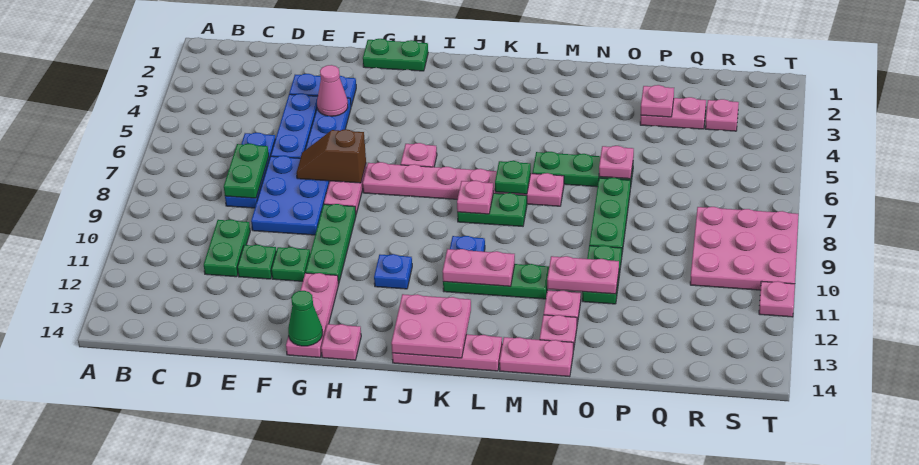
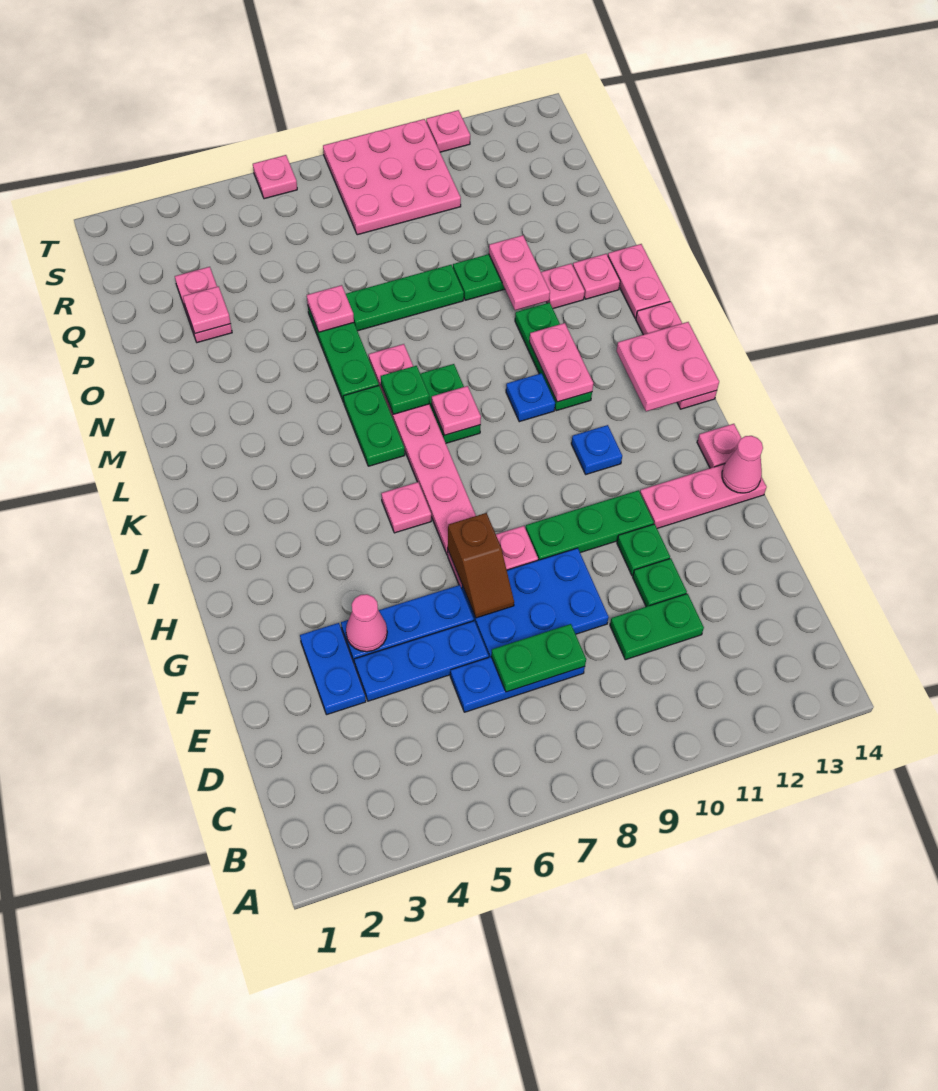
green 1x2 plate [363,39,428,71] -> green 1x2 plate moved to [343,386,405,466]
green 1x1 cone [288,291,322,346] -> pink 1x1 cone [722,436,763,493]
pink 1x1 plate [705,99,739,131] -> pink 1x1 plate moved to [253,155,297,199]

